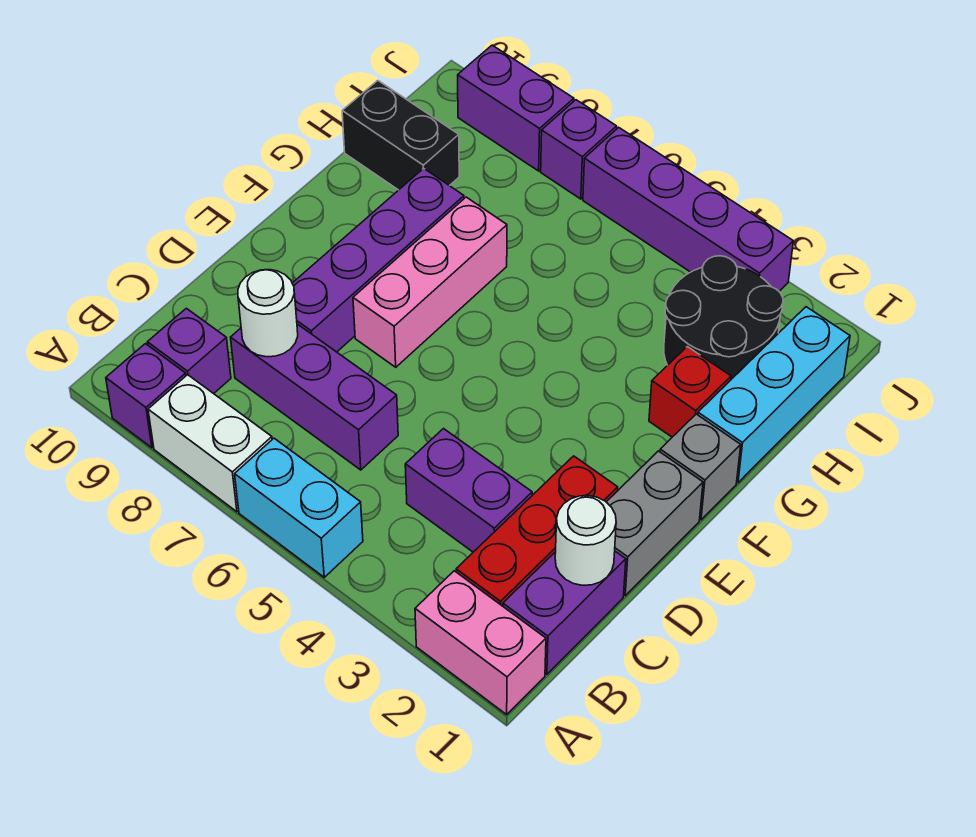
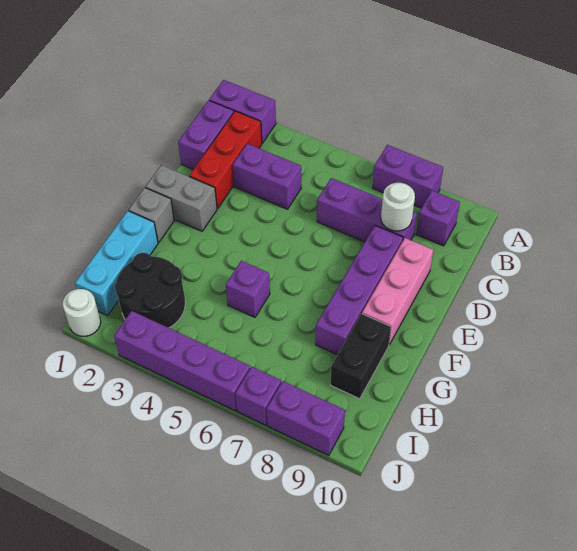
pink 1x2 brick [415,571,546,714] -> purple 1x2 brick [209,80,276,143]
cyan 1x2 brick [235,438,363,577] -> none
white 1x2 brick [148,375,272,512] -> purple 1x2 brick [373,145,443,208]
purple 1x1 brick [106,344,186,448] -> purple 1x1 brick moved to [226,261,270,317]
white 1x1 round brick [555,496,616,585] -> white 1x1 round brick moved to [62,289,101,336]
grey 1x2 brick [607,451,703,596] -> grey 1x2 brick turned to [146,165,217,231]
pink 1x3 brick [353,197,507,367] -> pink 1x3 brick moved to [362,238,433,345]
red 1x1 brick [649,347,731,437] -> none
black 1x2 brick [342,81,459,190] -> black 1x2 brick turned to [331,314,391,399]

